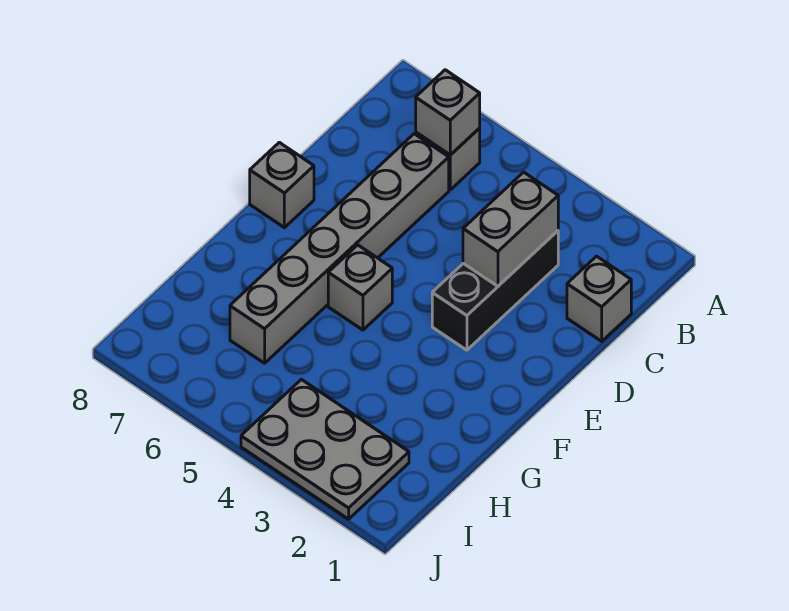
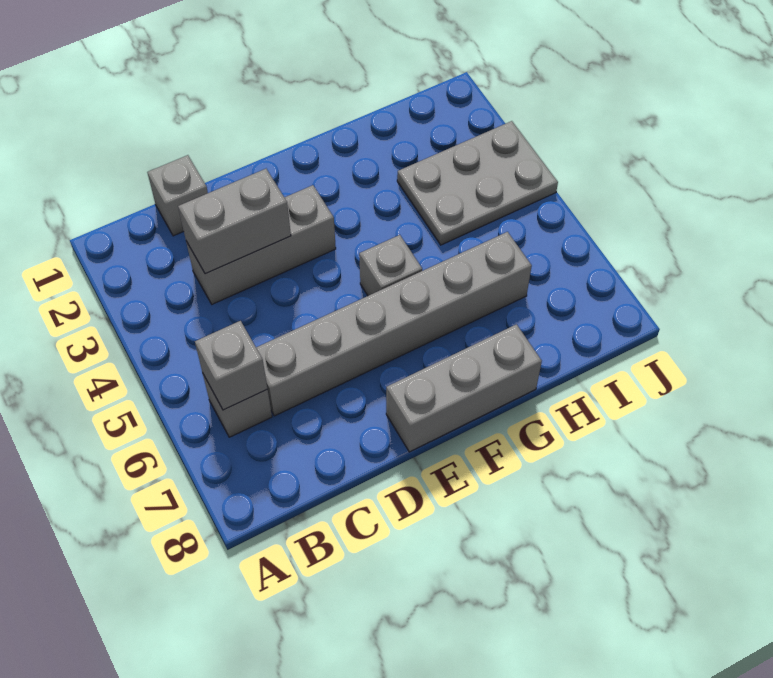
black 1x3 brick [432,231,558,350] -> grey 1x3 brick [186,185,336,304]
grey 1x1 brick [250,142,314,228] -> grey 1x3 brick [386,324,542,452]
grey 2x3 plate [241,379,409,519] -> grey 2x3 plate turned to [397,121,558,245]

